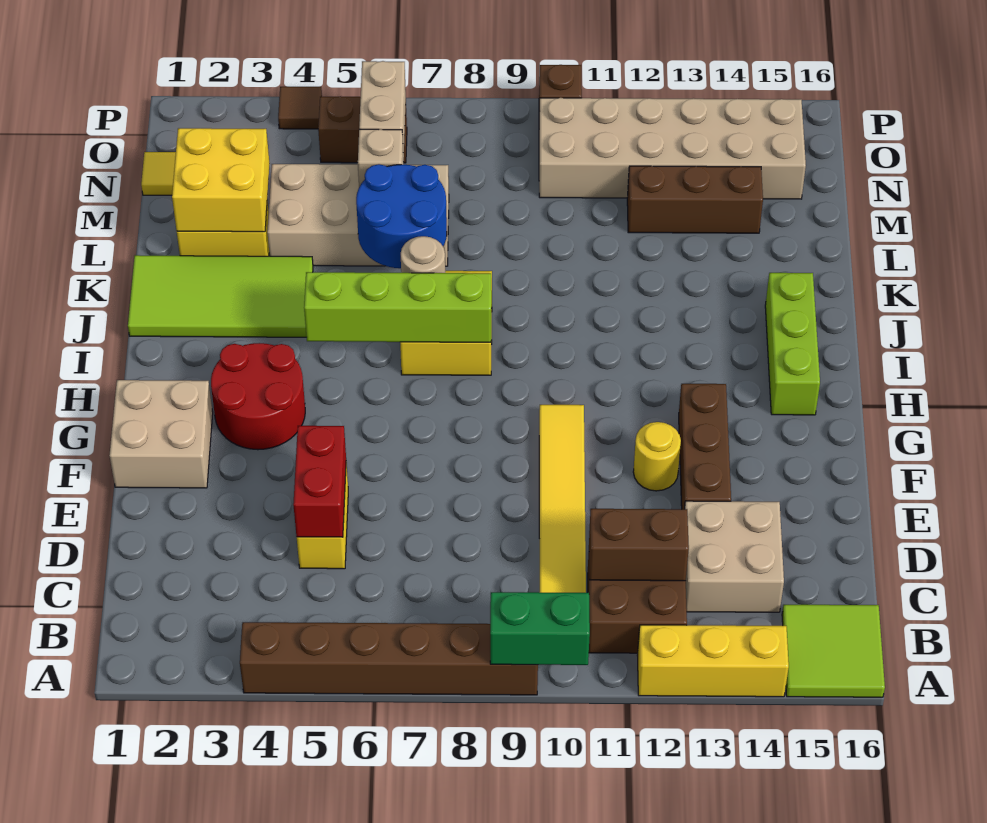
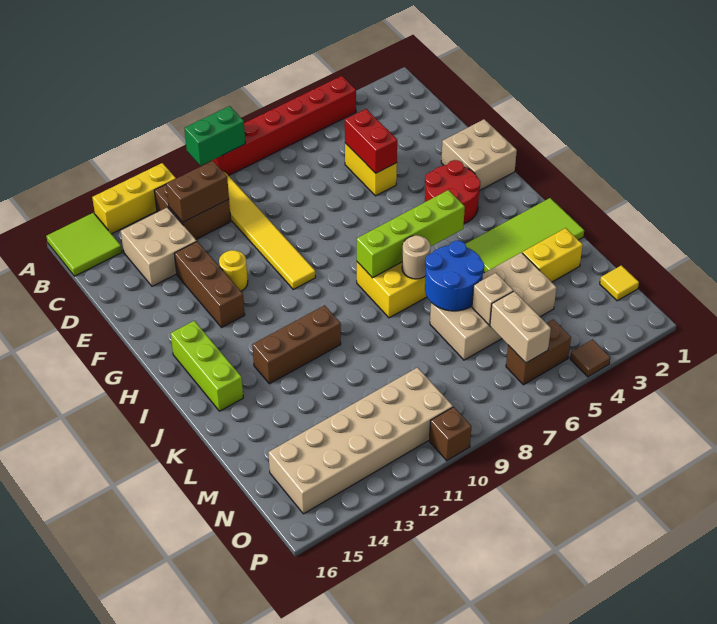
brown 1x6 brick [240,622,538,695] -> red 1x6 brick [212,76,356,176]
yellow 2x2 brick [172,128,270,232] -> none
brown 1x3 brick [627,166,763,233] -> brown 1x3 brick moved to [252,305,341,384]

